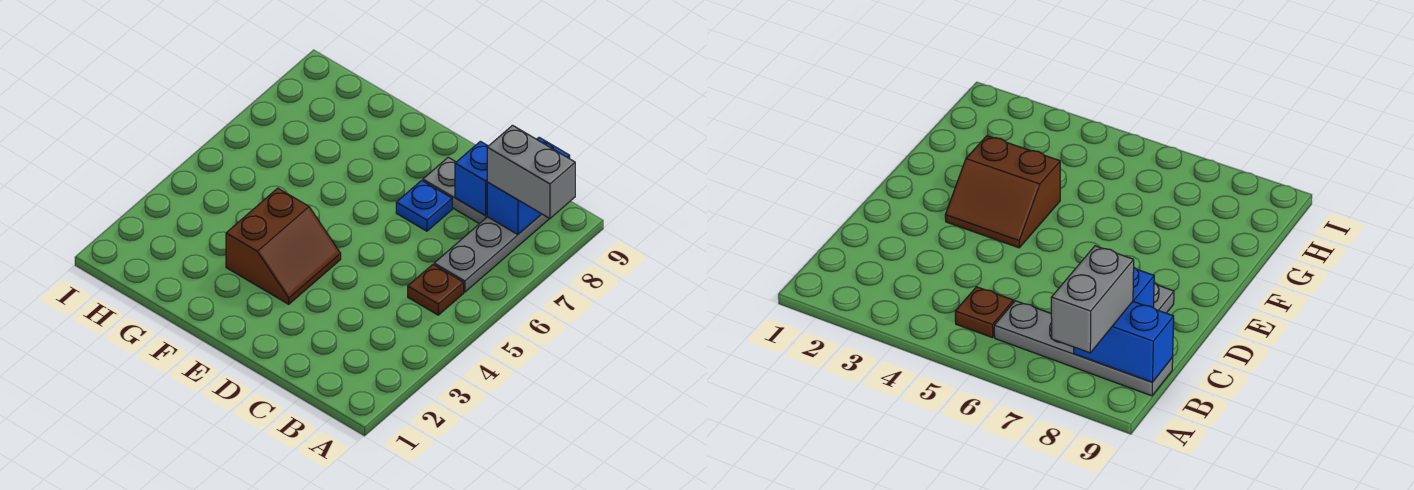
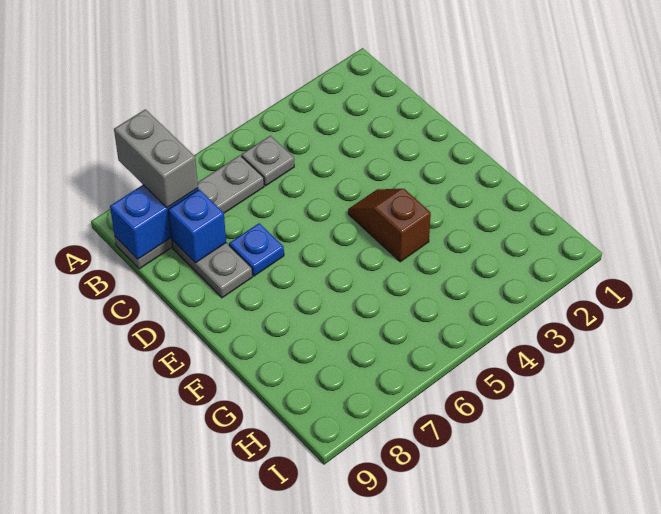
brown 1x1 plate [408,265,464,315] -> grey 1x1 plate [241,136,294,186]
brown 2x2 slope [226,188,341,304] -> brown 1x2 slope [348,189,431,262]

